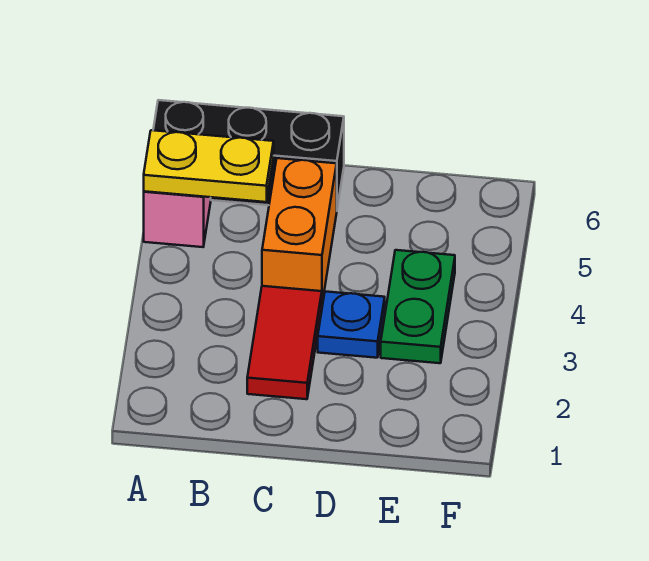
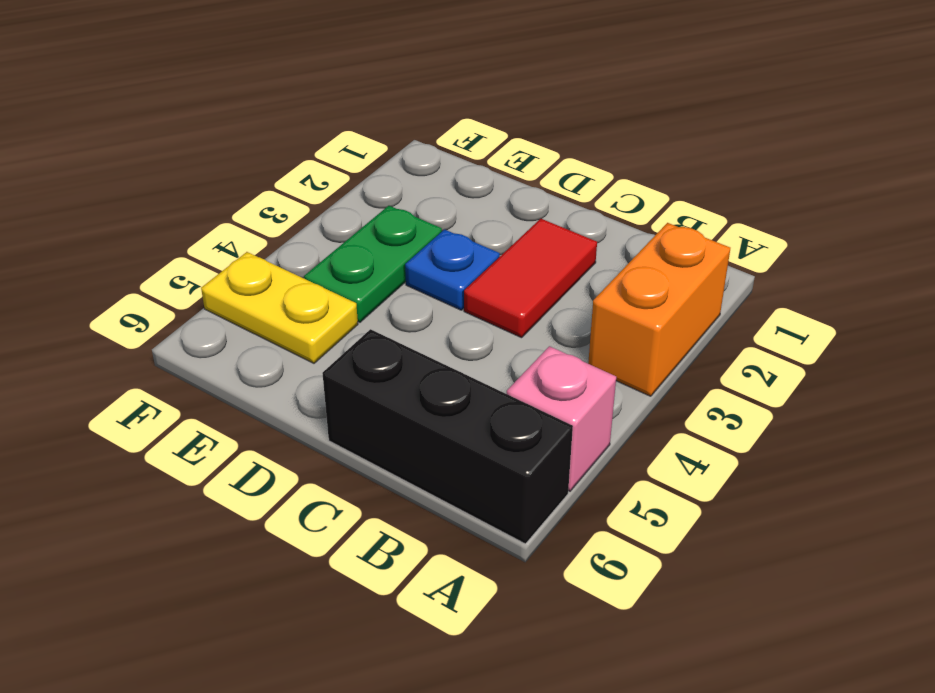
yellow 1x2 plate [144,130,274,202] -> yellow 1x2 plate moved to [201,252,358,363]
orange 1x2 brick [262,158,337,303] -> orange 1x2 brick moved to [588,223,730,396]

